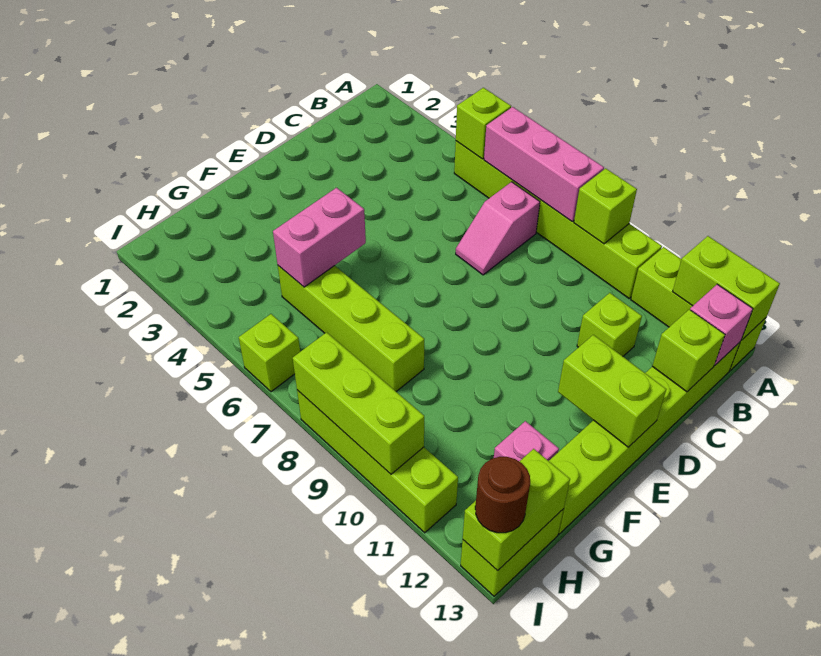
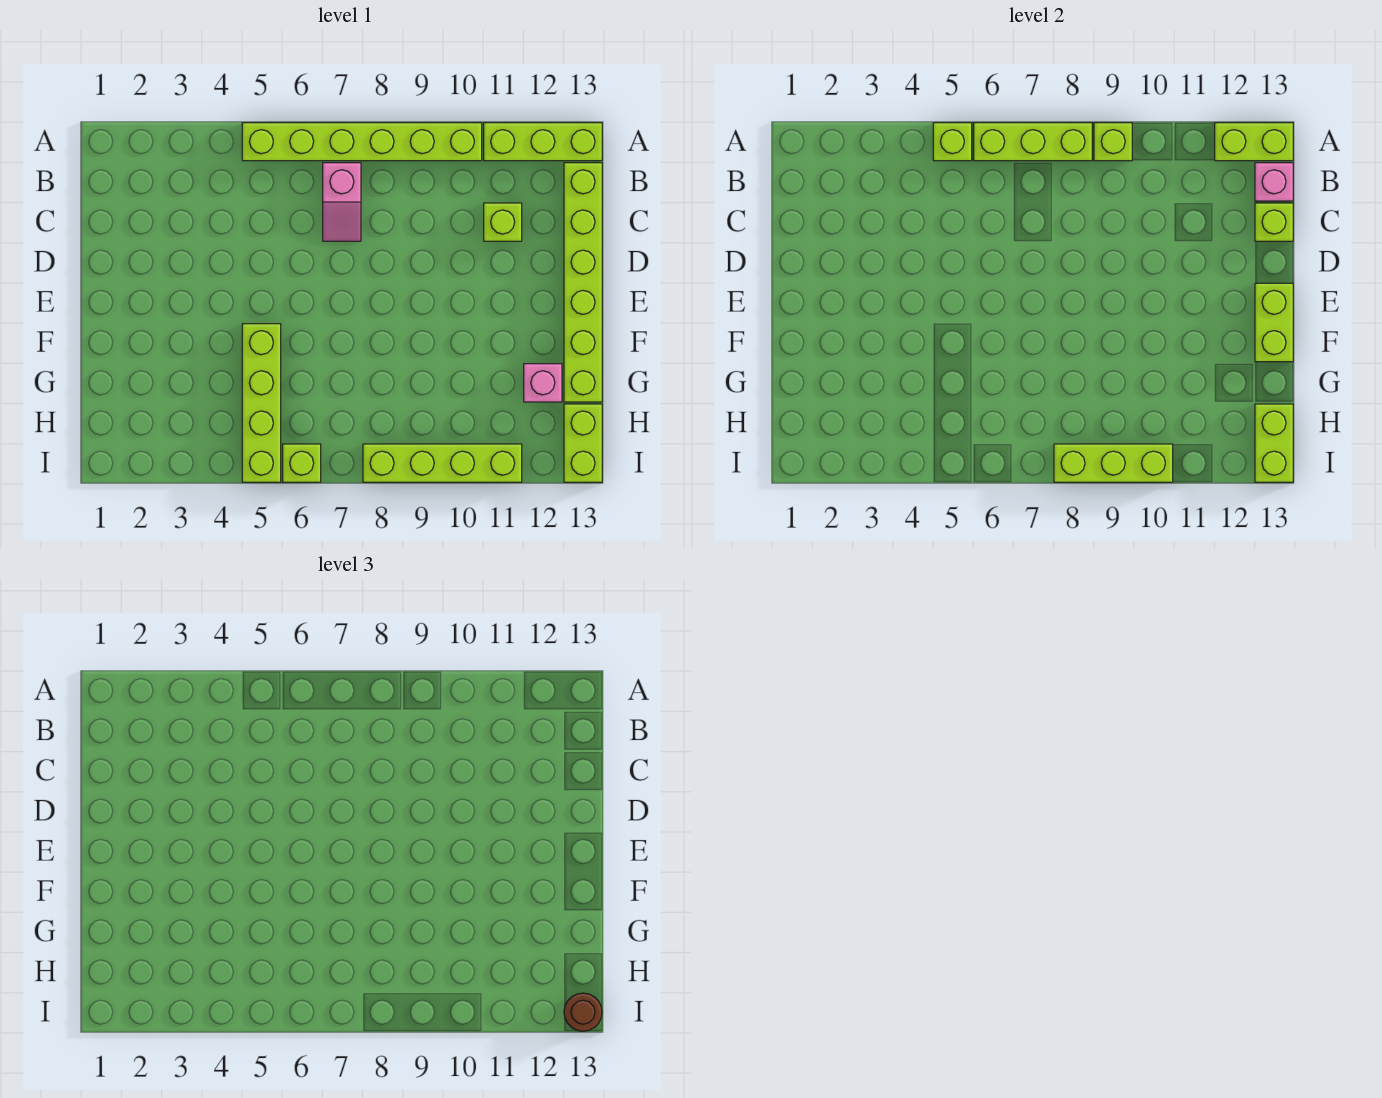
pink 1x3 brick [484,107,604,221] -> lime 1x3 brick [974,123,1092,161]
lime 1x2 brick [558,335,666,447] -> lime 1x2 brick turned to [1255,283,1293,362]
pink 1x2 brick [273,188,366,287] -> none
lime 1x4 brick [278,266,424,391] -> lime 1x4 brick turned to [242,324,281,482]

